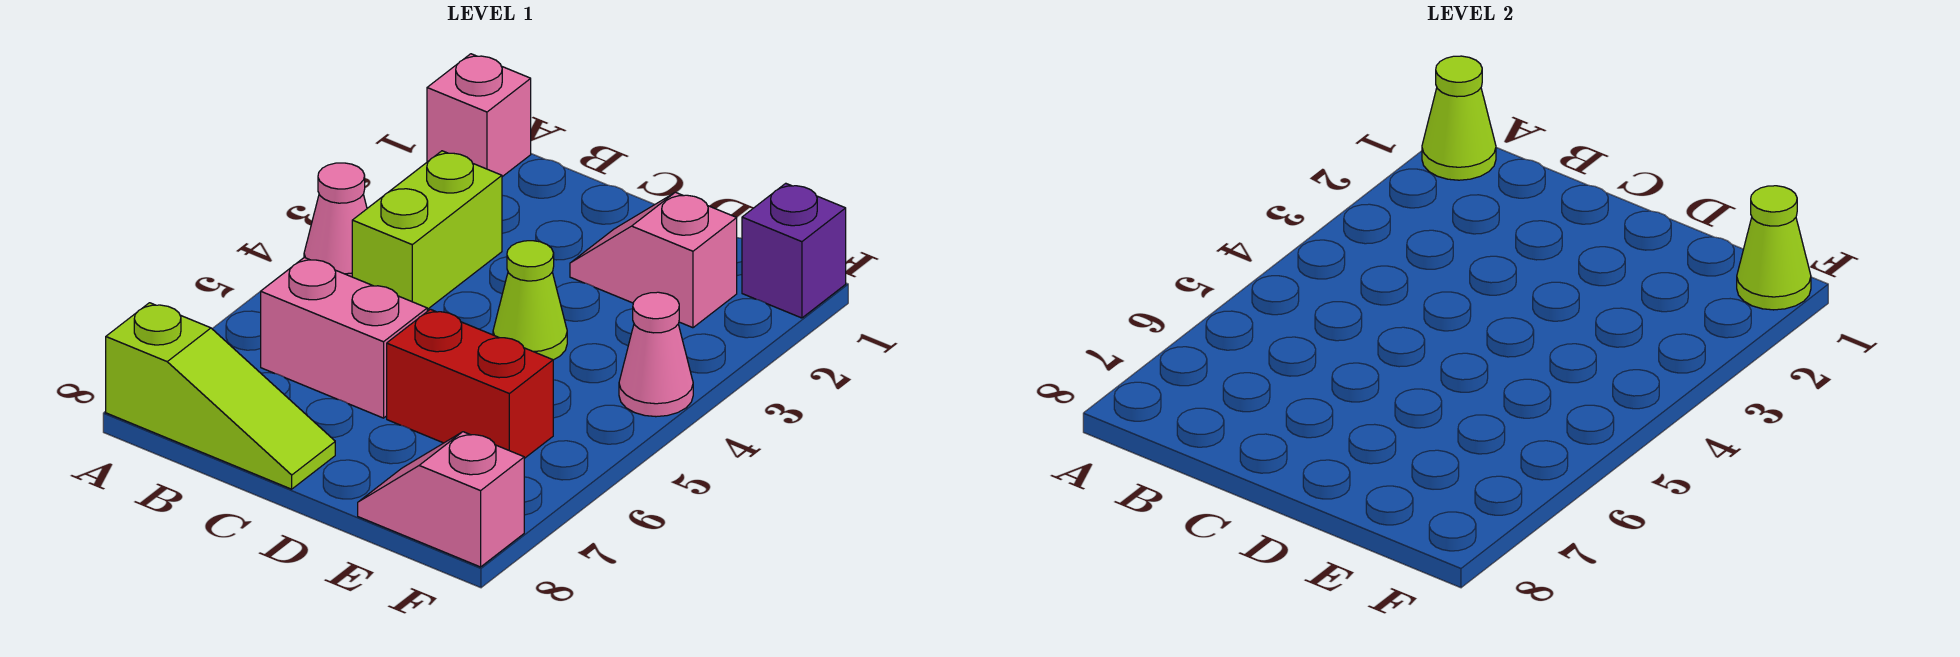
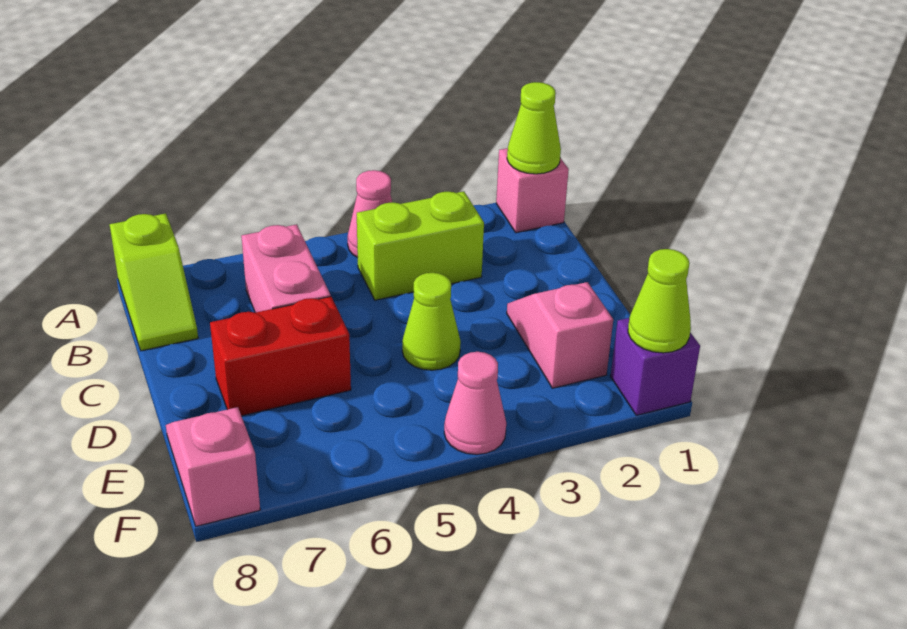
lime 1x3 slope [106,303,335,489] -> lime 1x2 slope [110,213,198,351]
red 1x2 brick [387,309,553,458] -> red 1x2 brick turned to [210,297,351,416]

